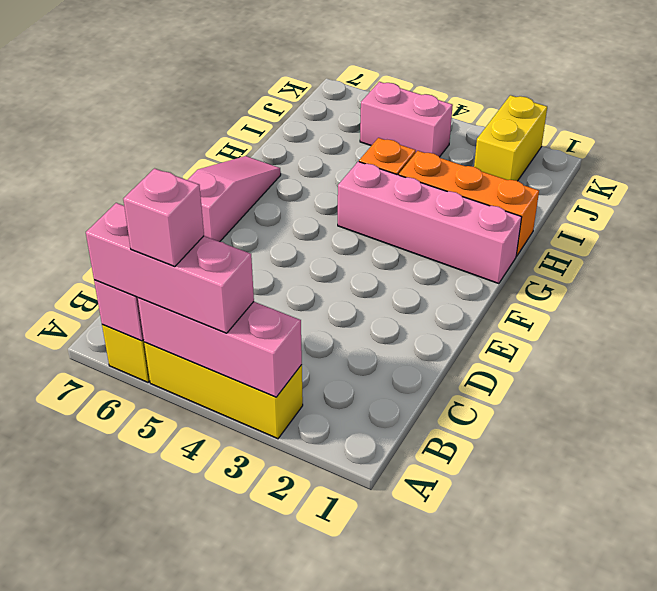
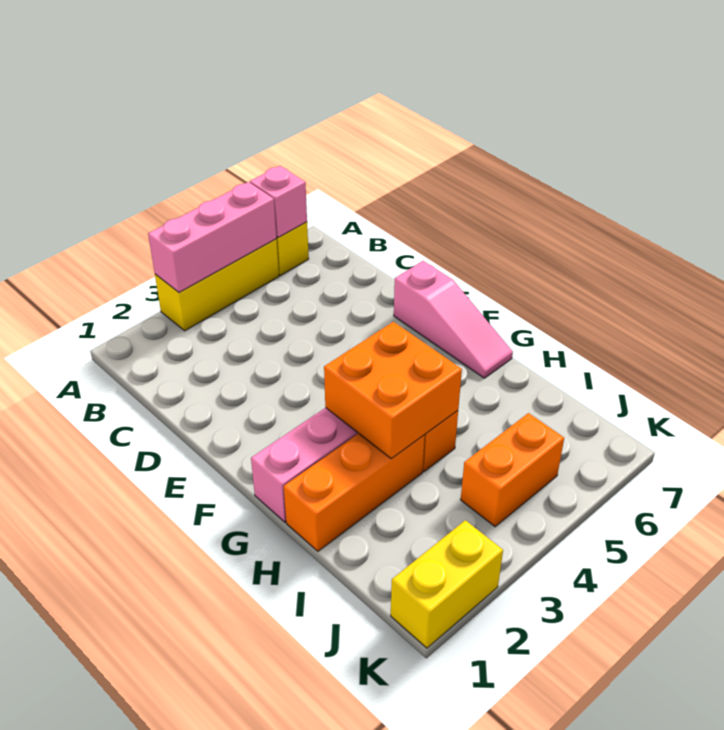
pink 1x3 brick [86,203,254,333] -> none
pink 1x1 brick [123,168,204,267] -> none
none -> orange 2x2 brick [324,322,462,459]
yellow 1x2 brick [474,95,547,181] -> yellow 1x2 brick turned to [391,520,503,648]
pink 1x2 brick [360,82,453,157] -> orange 1x2 brick [461,413,564,527]

